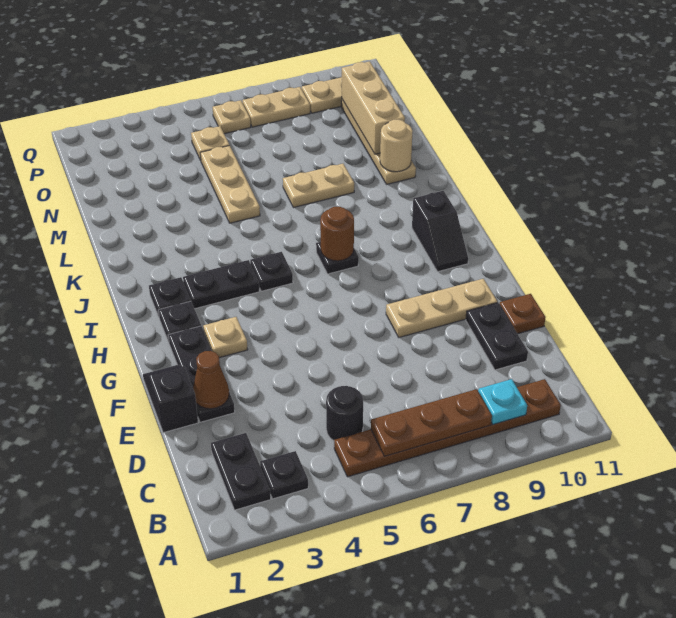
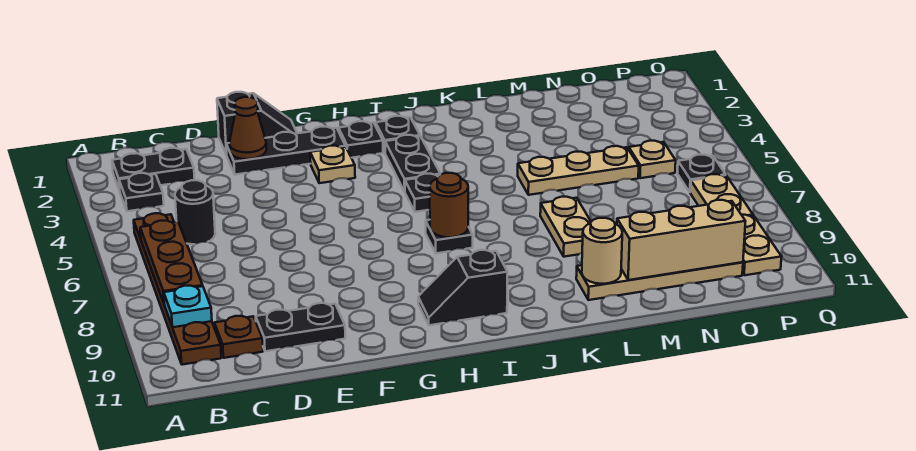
brown 1x1 plate [499,294,546,334] -> brown 1x1 plate moved to [214,316,263,358]
tan 1x3 plate [386,279,497,337] -> none
tan 1x1 plate [213,100,251,134] -> black 1x1 plate [677,155,726,192]

